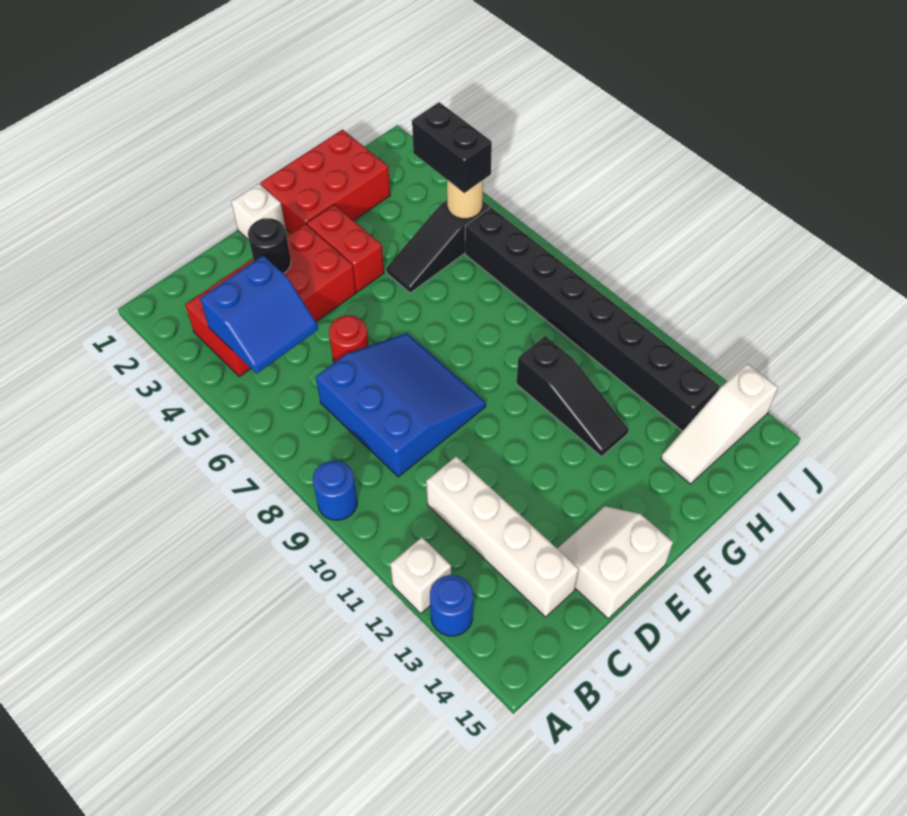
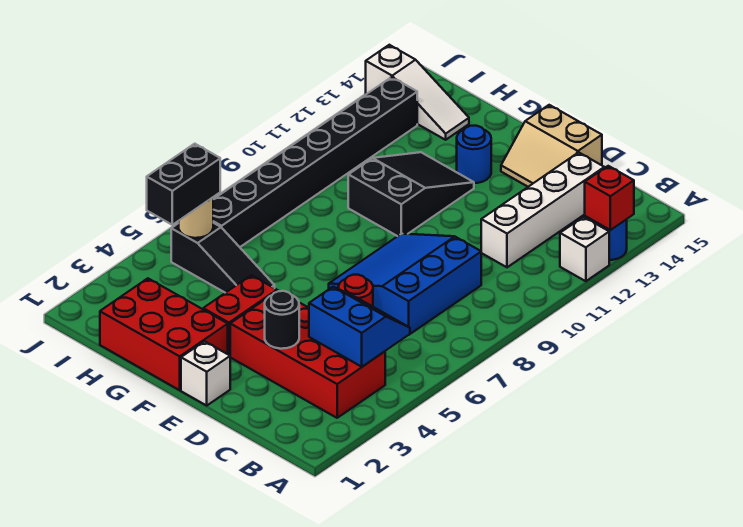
blue 1x1 round brick [313,461,357,520] -> blue 1x1 round brick moved to [457,126,491,183]
none -> red 1x1 brick [585,166,634,230]
white 2x2 slope [557,506,673,619] -> tan 2x2 slope [501,105,602,187]
black 1x3 slope [517,336,629,457] -> black 2x3 slope [348,152,474,236]

